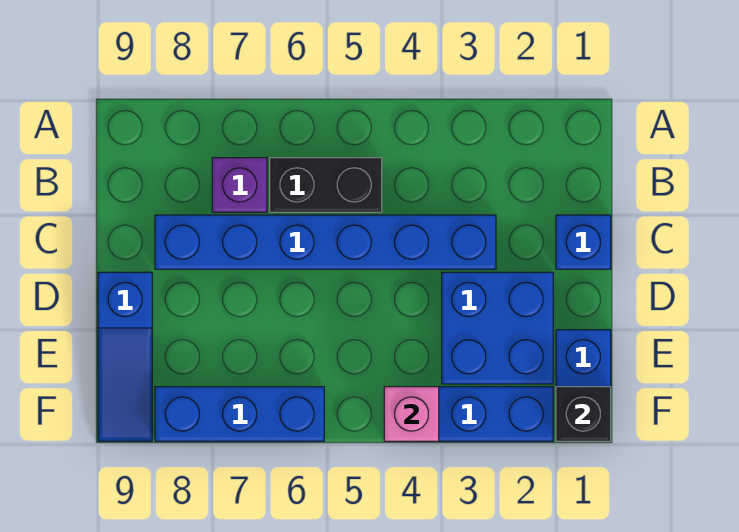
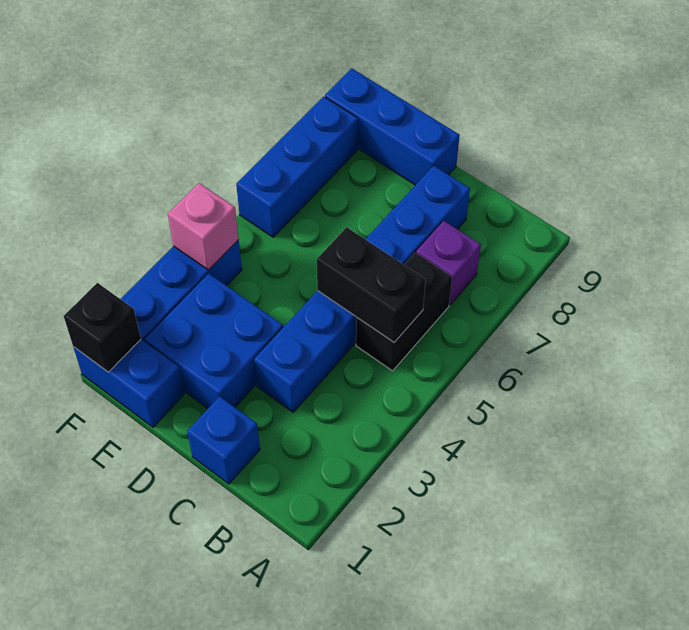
none -> black 1x2 brick [317,227,426,342]
blue 1x3 slope [98,272,152,441] -> blue 1x3 brick [325,68,460,185]

